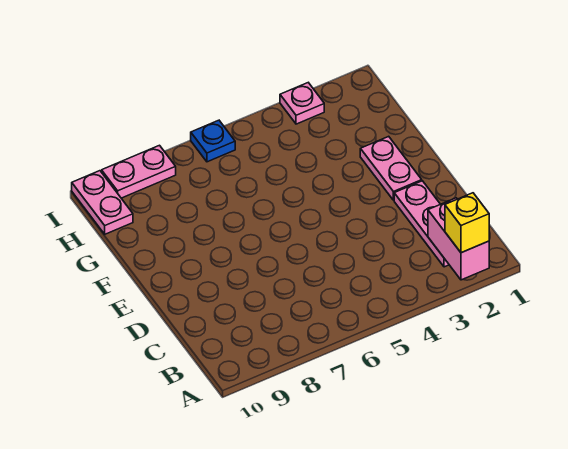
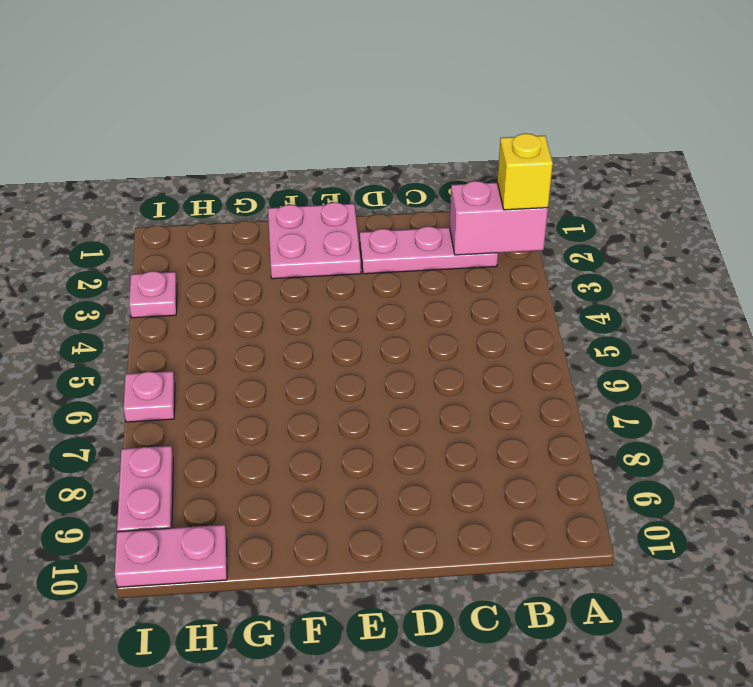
pink 1x2 plate [360,136,422,200] -> pink 2x2 plate [268,202,361,279]
blue 1x1 plate [191,120,235,162] -> pink 1x1 plate [124,371,175,422]

